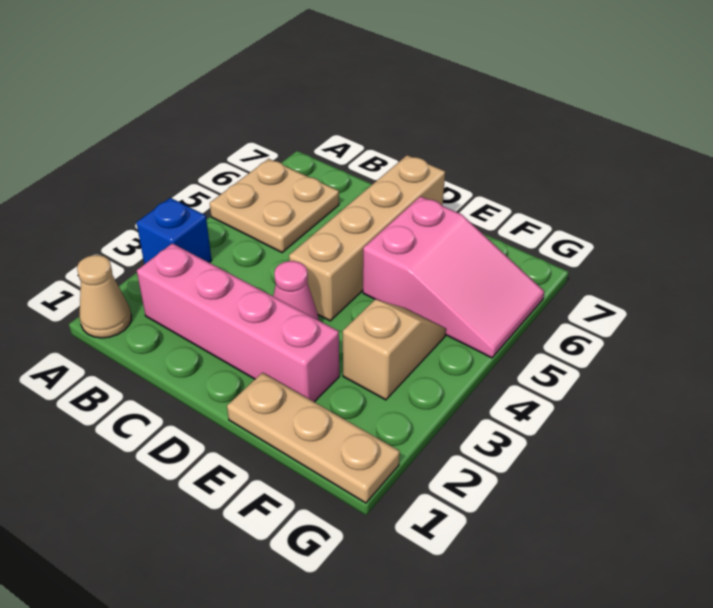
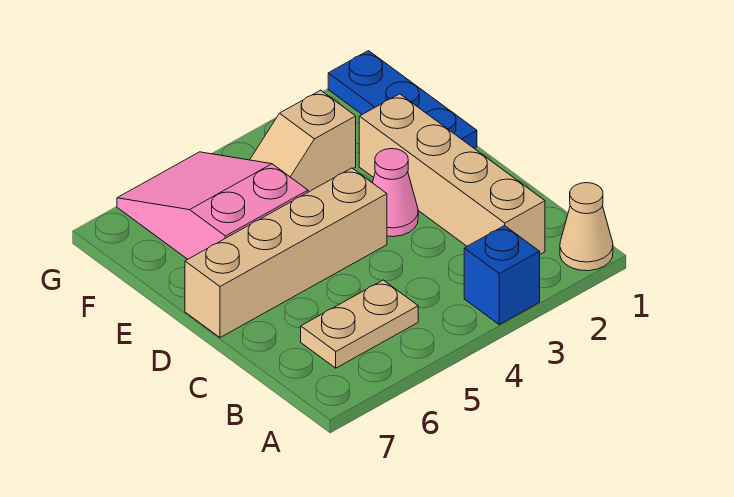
tan 2x2 plate [210,159,339,252] -> tan 1x2 plate [301,280,418,368]
pink 1x4 brick [137,243,339,402] -> tan 1x4 brick [359,94,545,254]
tan 1x3 plate [227,373,400,503] -> blue 1x3 plate [328,51,477,149]

